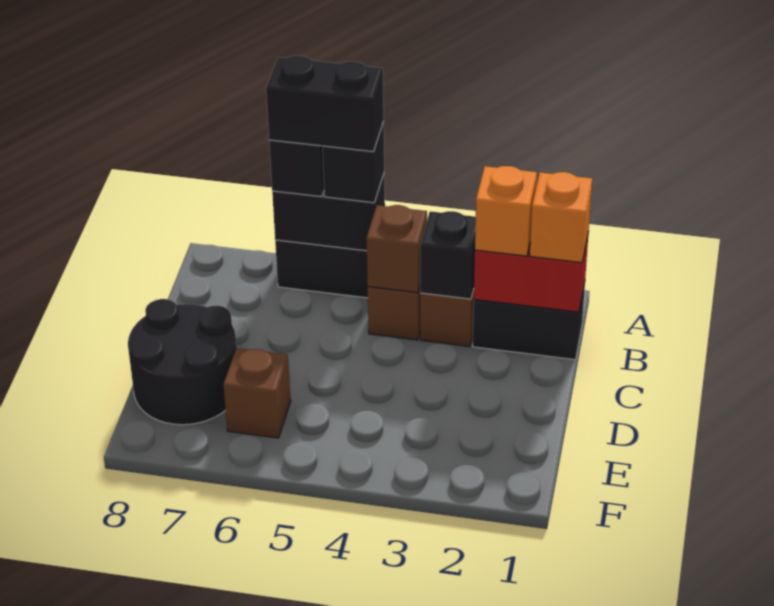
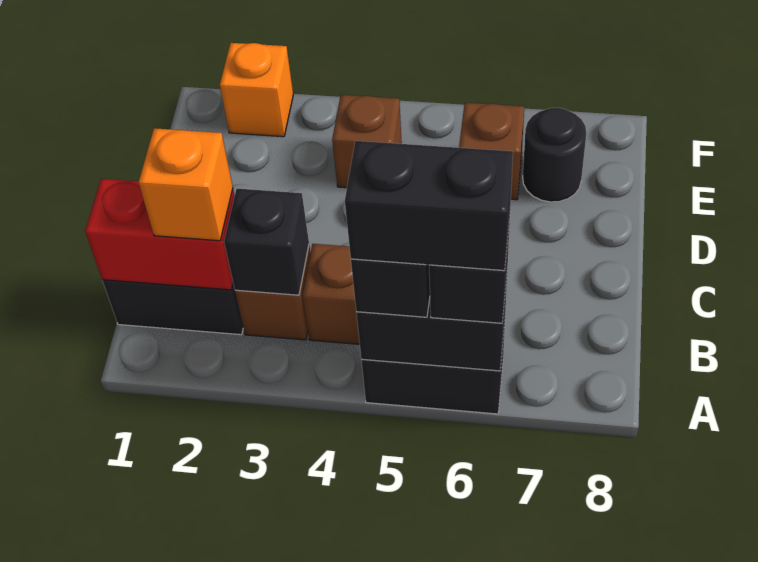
orange 1x1 brick [530,172,592,263] -> orange 1x1 brick moved to [220,43,293,137]
brown 1x1 brick [366,205,427,293] -> brown 1x1 brick moved to [332,95,402,188]
black 2x2 round brick [128,299,237,425] -> black 1x1 round brick [523,108,586,202]

